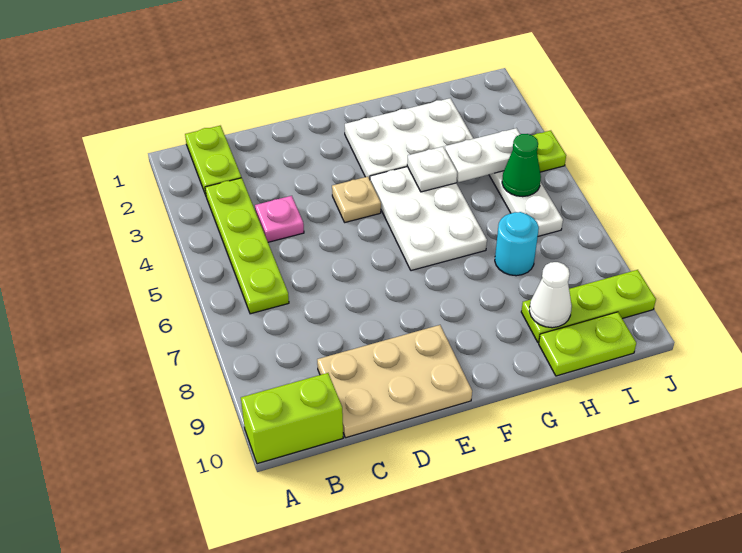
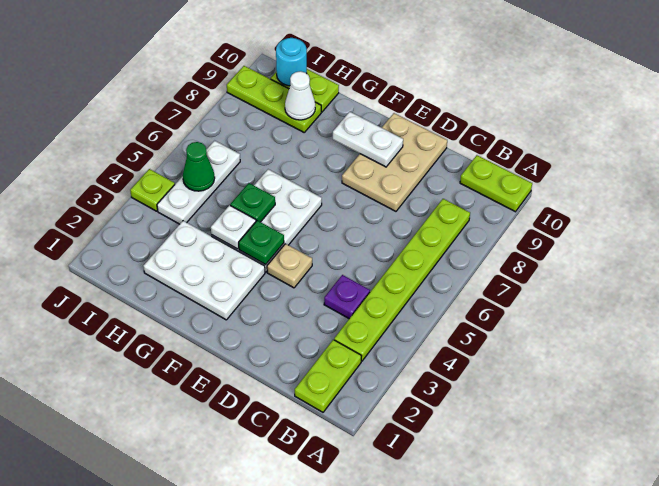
lime 1x2 brick [241,373,343,464] -> lime 1x2 plate [460,155,532,212]
lime 1x4 plate [205,178,289,314] -> lime 1x6 plate [334,199,470,361]
pink 1x1 plate [255,196,304,242] -> purple 1x1 plate [324,275,370,319]
tan 2x3 plate [317,325,472,438] -> tan 2x3 plate turned to [342,113,447,211]
none -> green 1x1 plate [239,220,284,265]
none -> green 1x1 plate [230,183,275,222]
white 1x2 plate [445,128,520,182] -> white 1x2 plate moved to [333,112,403,167]
cyan 1x1 round brick [495,212,539,276] -> cyan 1x1 round brick moved to [276,38,307,86]

